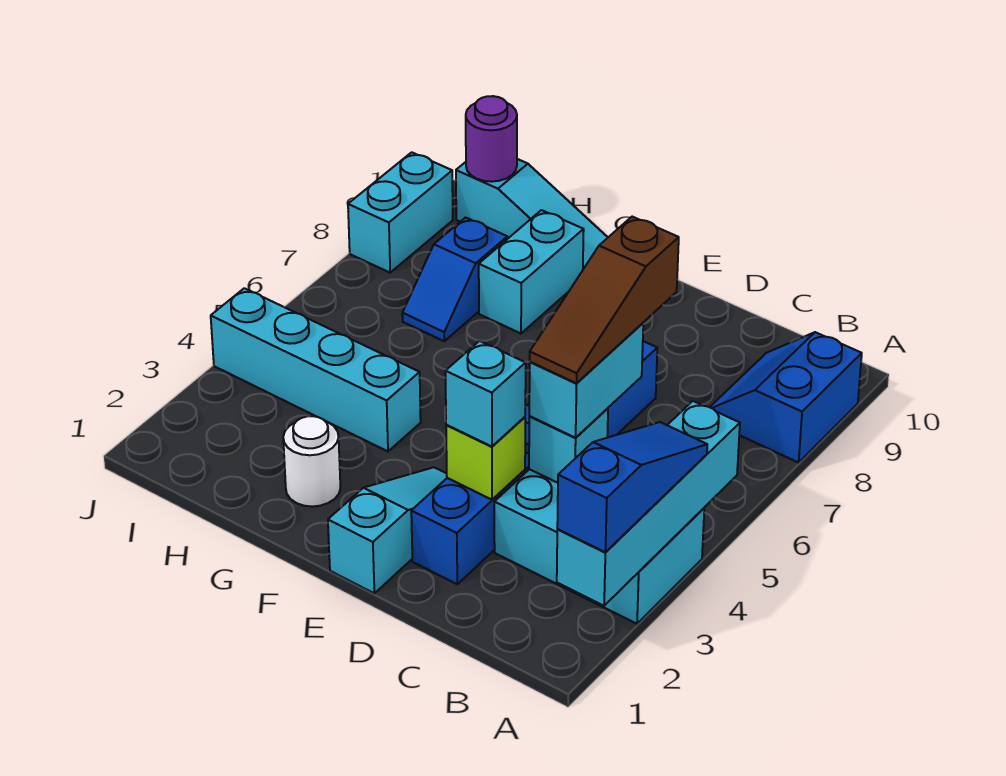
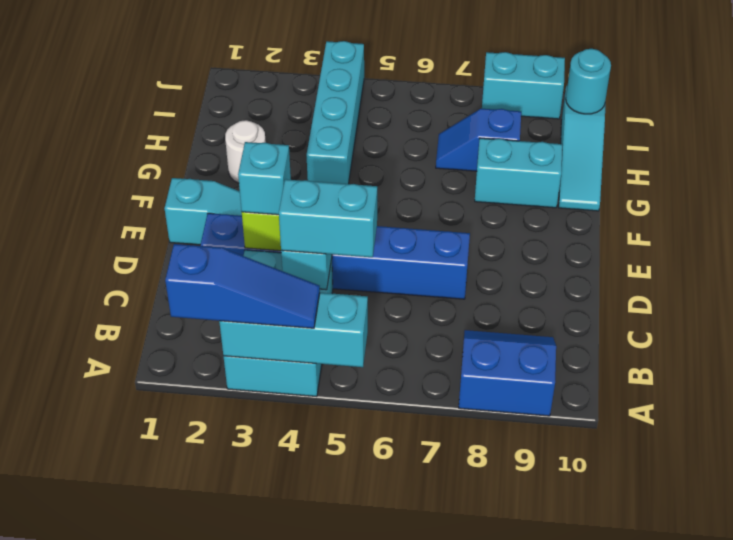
cyan 1x4 brick [557,401,740,606] -> cyan 1x3 brick [219,293,368,367]
brown 1x3 slope [530,217,679,383] -> none
purple 1x1 round brick [466,96,517,182] -> cyan 1x1 round brick [566,49,611,114]

